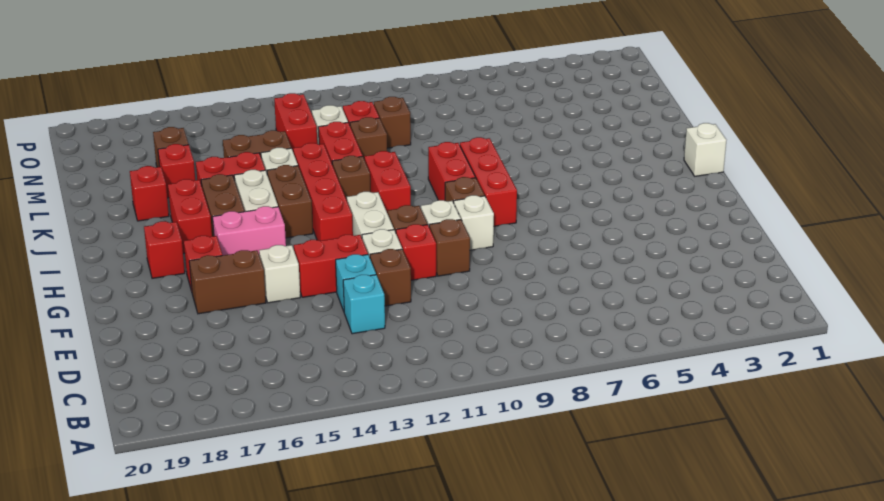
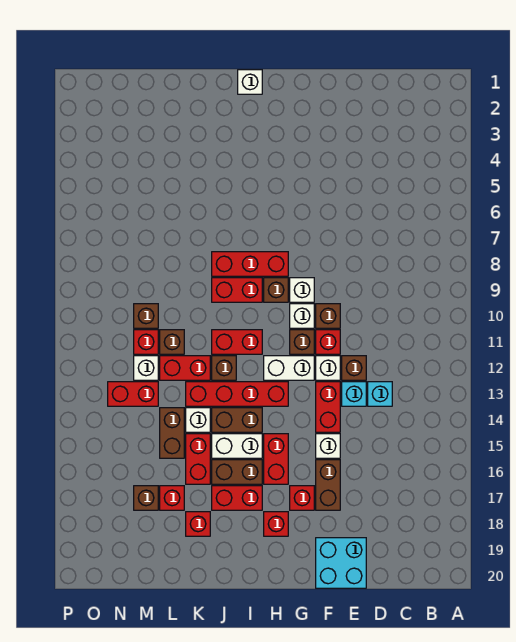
none -> cyan 2x2 brick [316,538,366,588]
pink 1x2 brick [212,206,286,256] -> red 1x2 brick [264,434,288,484]

